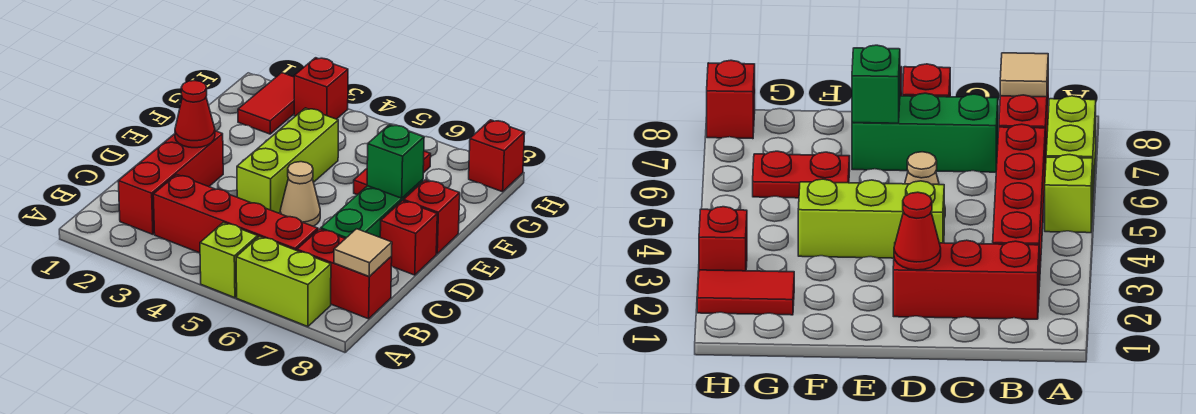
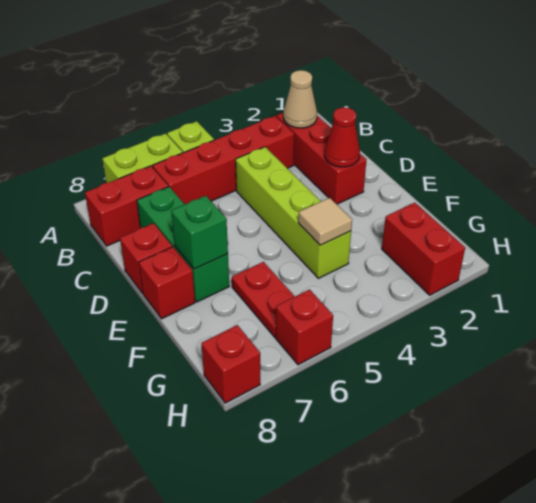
tan 1x1 tile [334,229,392,277] -> tan 1x1 tile moved to [298,198,352,245]
lime 1x3 brick [237,108,338,213] -> lime 1x4 brick [236,147,351,278]
tan 1x1 cone [280,162,320,226] -> tan 1x1 cone moved to [283,70,317,128]
red 1x2 tile [238,73,294,134] -> red 1x2 brick [382,203,465,295]
red 1x1 brick [294,58,348,119] -> red 1x1 brick moved to [276,290,333,365]

